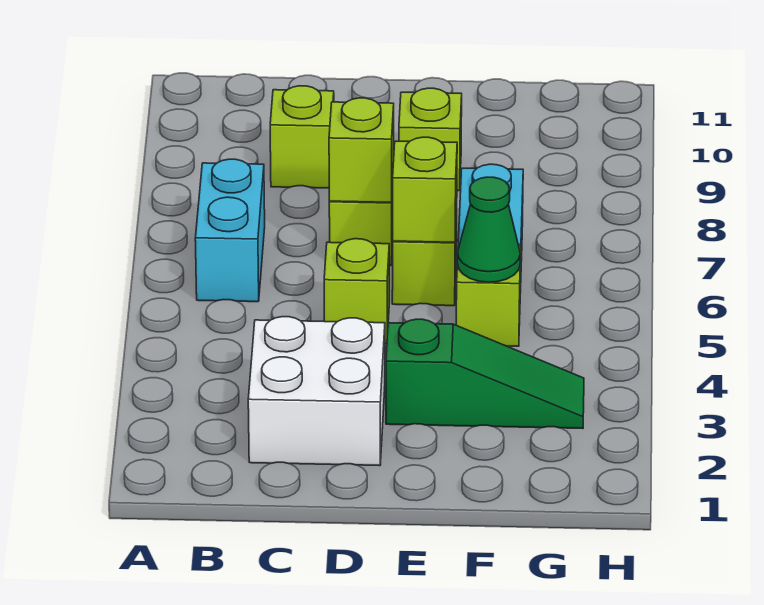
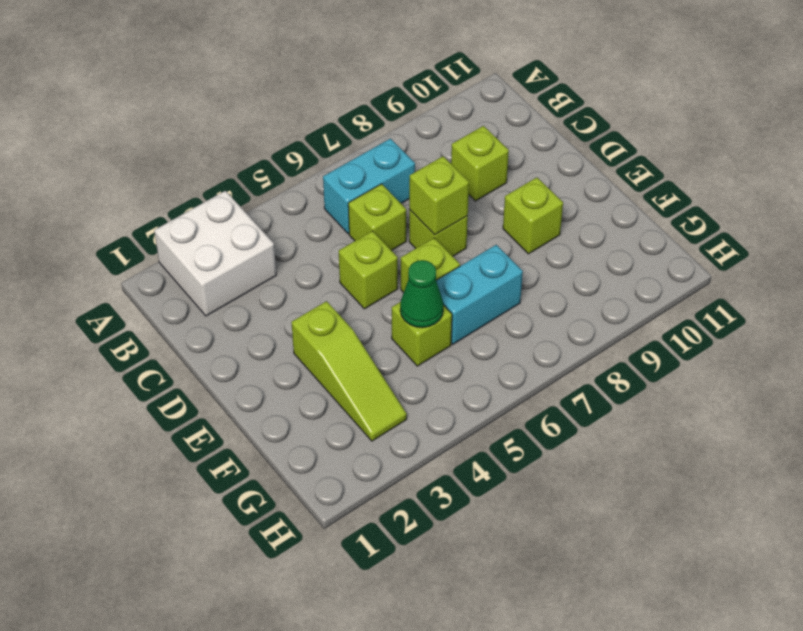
white 2x2 brick [248,317,385,466] -> white 2x2 brick moved to [154,191,276,316]
green 1x3 slope [386,319,584,428] -> lime 1x3 slope [292,301,407,441]
lime 1x1 brick [393,137,457,242] -> lime 1x1 brick moved to [348,184,406,250]

